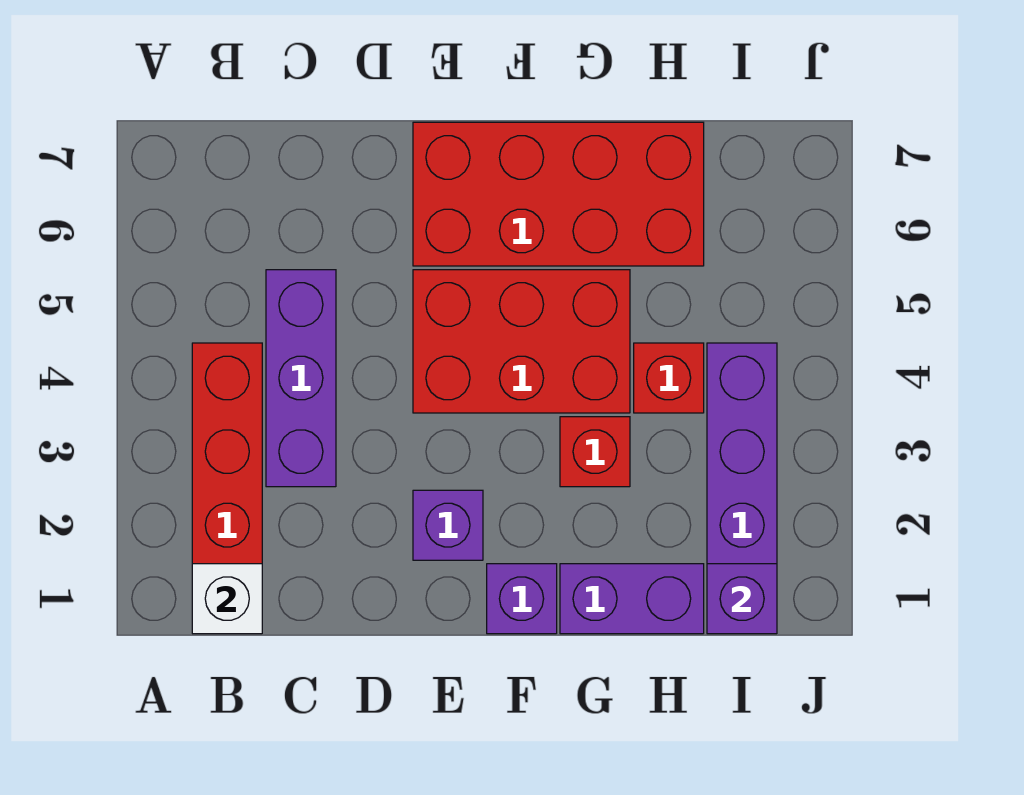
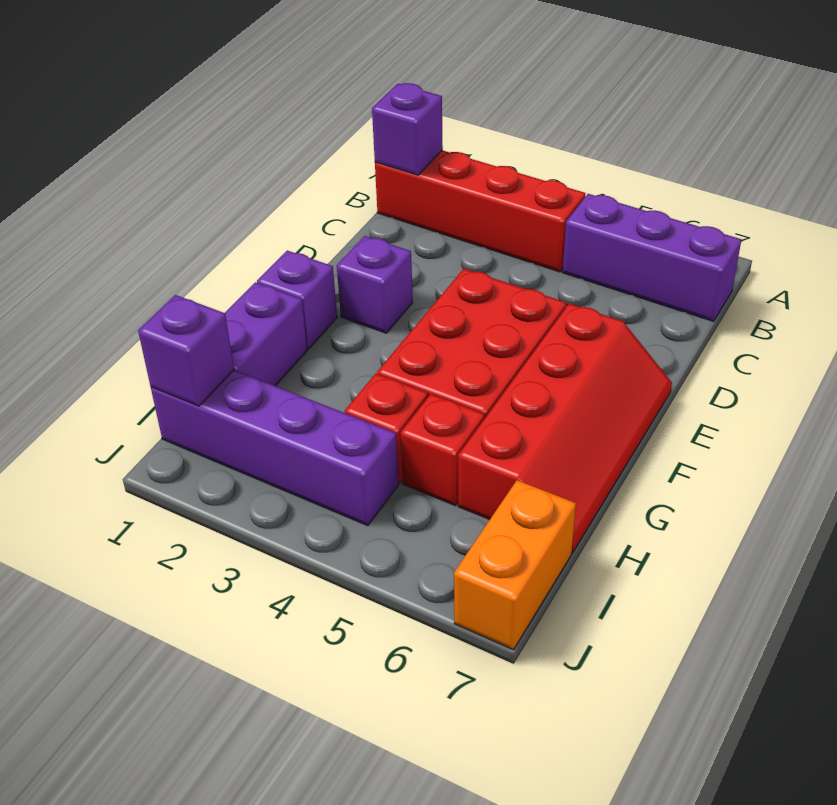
white 1x1 brick [192,564,262,634] -> purple 1x1 brick [372,83,443,175]
purple 1x3 brick [266,270,336,487] -> purple 1x3 brick moved to [563,194,741,321]
red 2x4 brick [413,122,704,266] -> red 2x4 slope [458,304,672,553]
red 1x1 brick [560,417,630,487] -> red 1x1 brick moved to [400,394,485,506]
none -> orange 1x2 brick [454,480,576,650]

